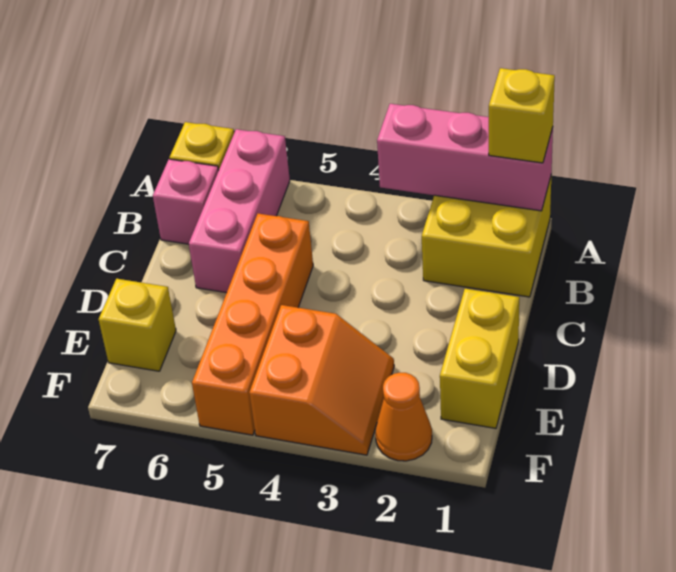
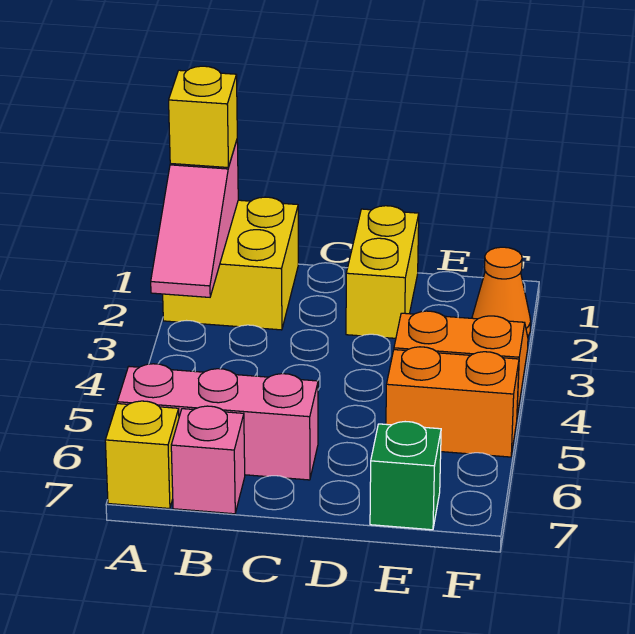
pink 1x3 brick [377,104,553,211] -> pink 1x3 slope [151,141,238,297]
orange 1x4 brick [192,214,313,435] -> orange 1x2 brick [386,347,519,457]
yellow 1x2 brick [440,289,519,428] -> yellow 1x2 brick turned to [346,206,419,338]
yellow 1x1 brick [99,279,176,371] -> green 1x1 brick [370,422,441,530]

